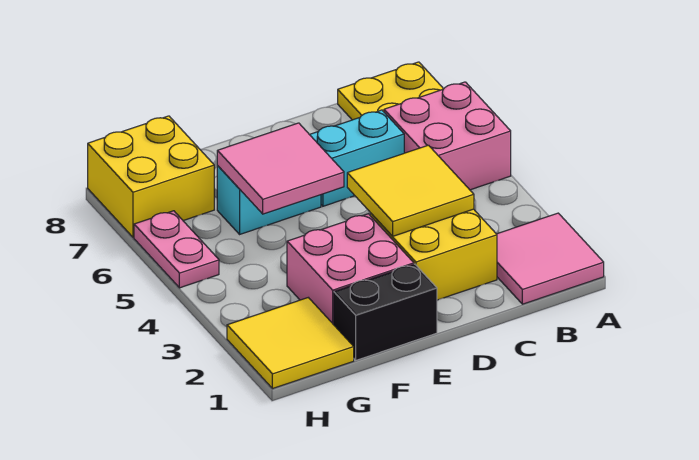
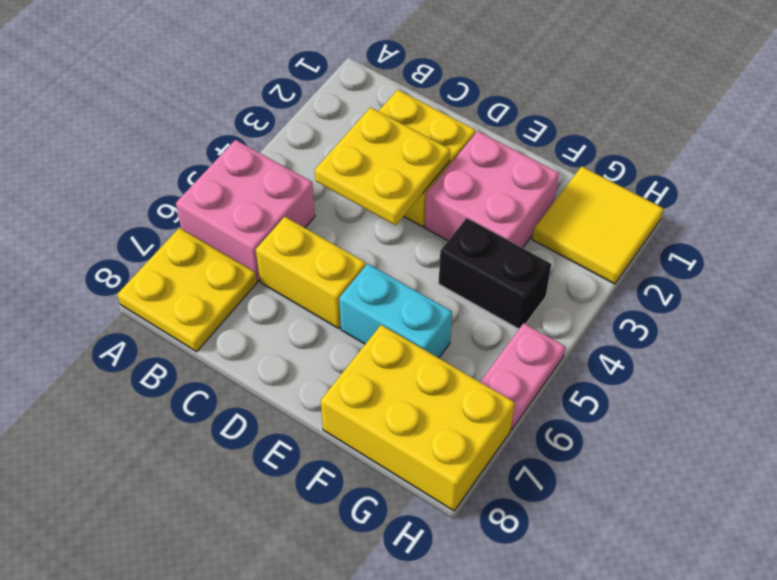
pink 2x2 tile [497,213,604,304] -> none
yellow 2x2 tile [347,145,474,236] -> yellow 2x2 plate [315,107,450,225]
cyan 1x2 brick [309,110,404,206] -> yellow 1x2 brick [256,217,366,329]
black 1x2 brick [334,264,437,360] -> black 1x2 brick moved to [439,218,551,329]
pink 2x2 tile [217,123,344,214] -> none
yellow 2x2 brick [88,116,214,237] -> yellow 2x3 brick [321,325,515,511]

